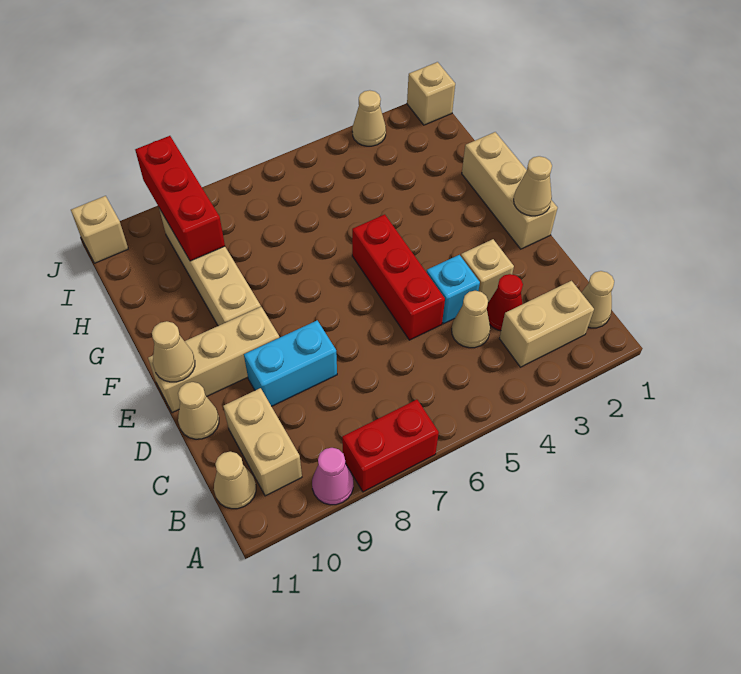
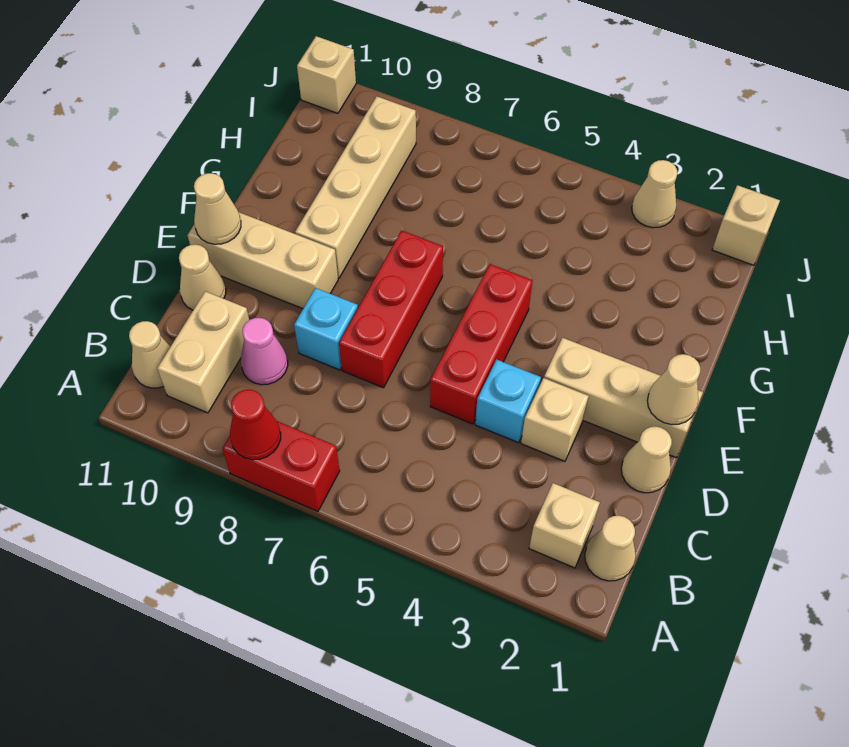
pink 1x1 cone [312,448,353,505] -> pink 1x1 cone moved to [241,318,288,385]
tan 1x2 brick [499,281,594,367] -> tan 1x1 brick [529,483,600,568]
red 1x1 cone [487,274,523,331] -> red 1x1 cone moved to [230,390,281,460]
tan 1x1 cone [452,291,490,348] -> tan 1x1 cone moved to [621,427,672,493]
cyan 1x2 brick [244,320,337,406] -> cyan 1x1 brick [294,288,358,370]
tan 1x3 brick [462,132,557,249] -> tan 1x3 brick turned to [544,338,703,458]
red 1x3 brick [135,136,225,261] -> red 1x3 brick moved to [339,230,443,388]

